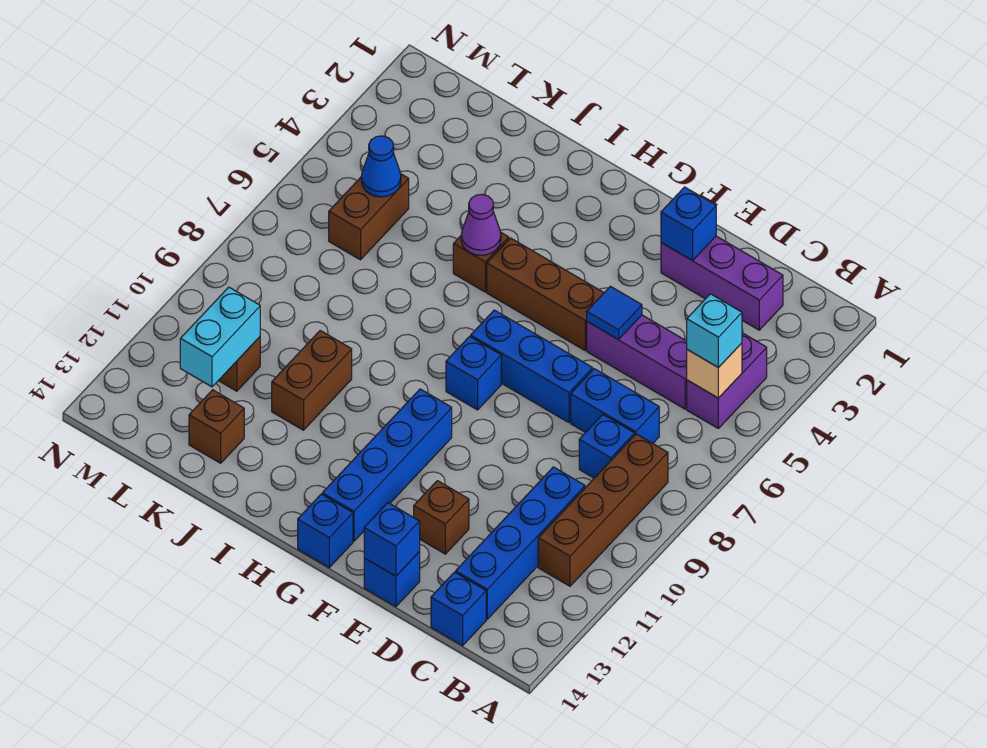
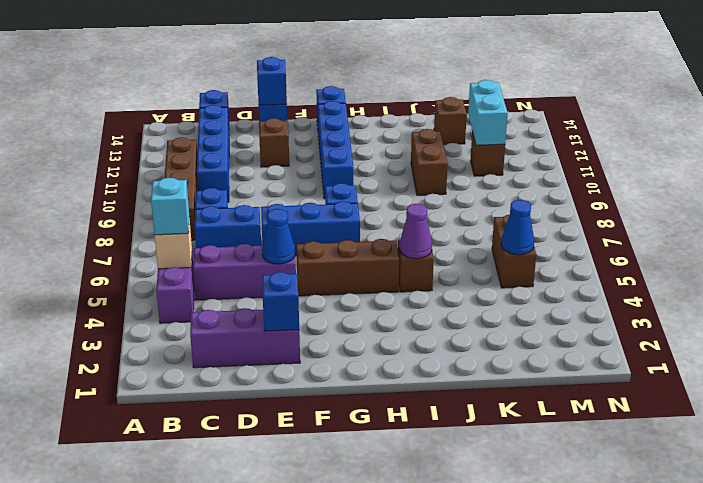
blue 1x1 tile [587,286,642,339] -> blue 1x1 cone [262,209,295,264]

